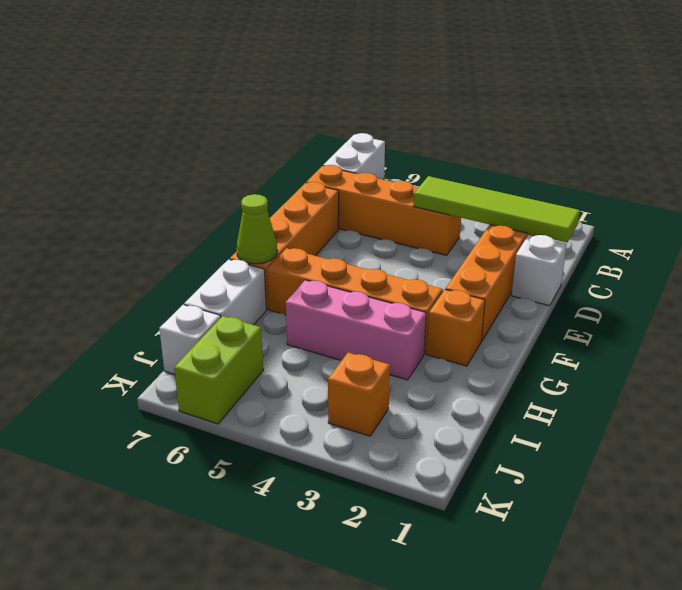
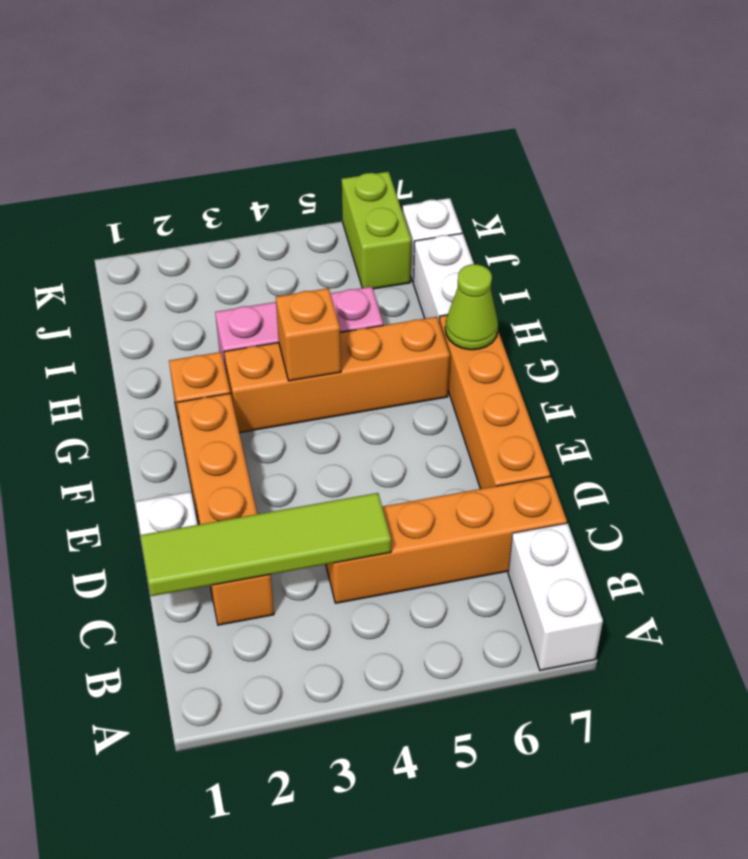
orange 1x1 brick [328,352,390,436] -> orange 1x1 brick moved to [276,288,341,381]

